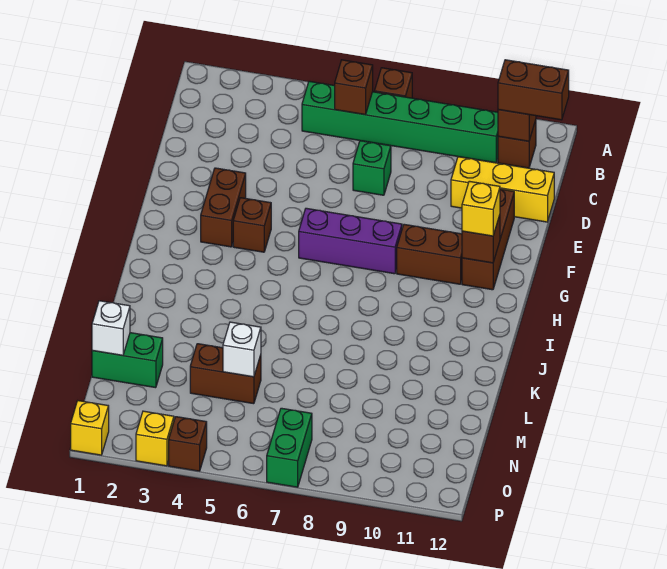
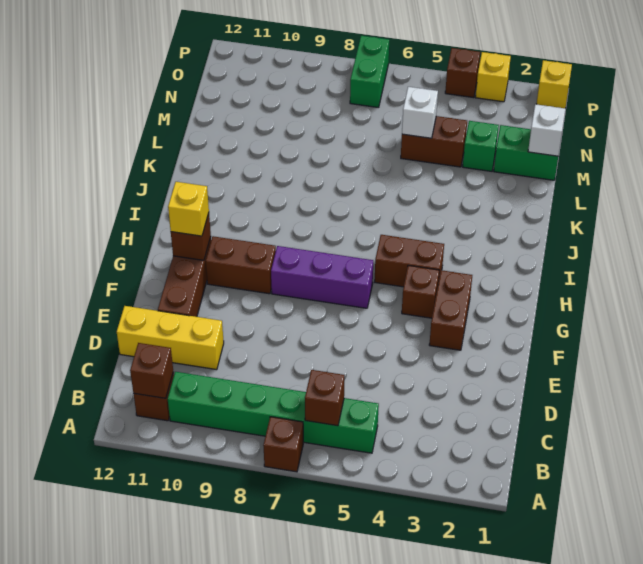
brown 1x2 brick [498,60,569,120] -> brown 1x2 brick moved to [375,235,444,287]
green 1x1 brick [353,141,391,195] -> green 1x1 brick moved to [463,121,499,171]

